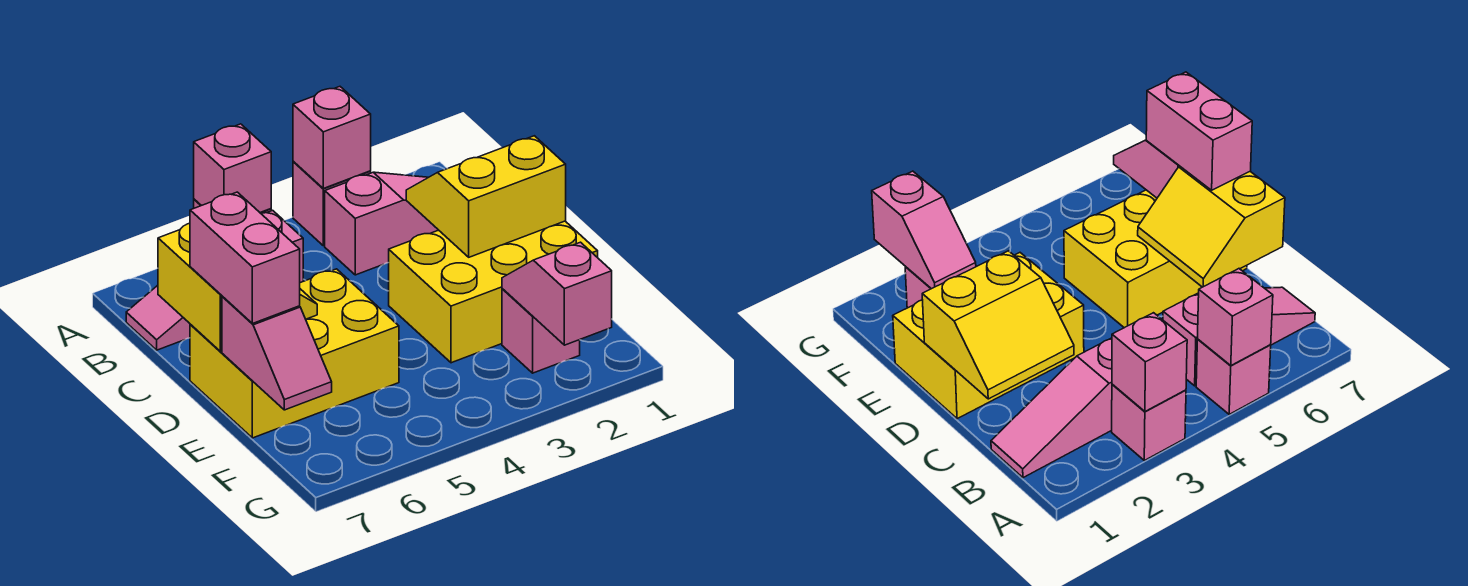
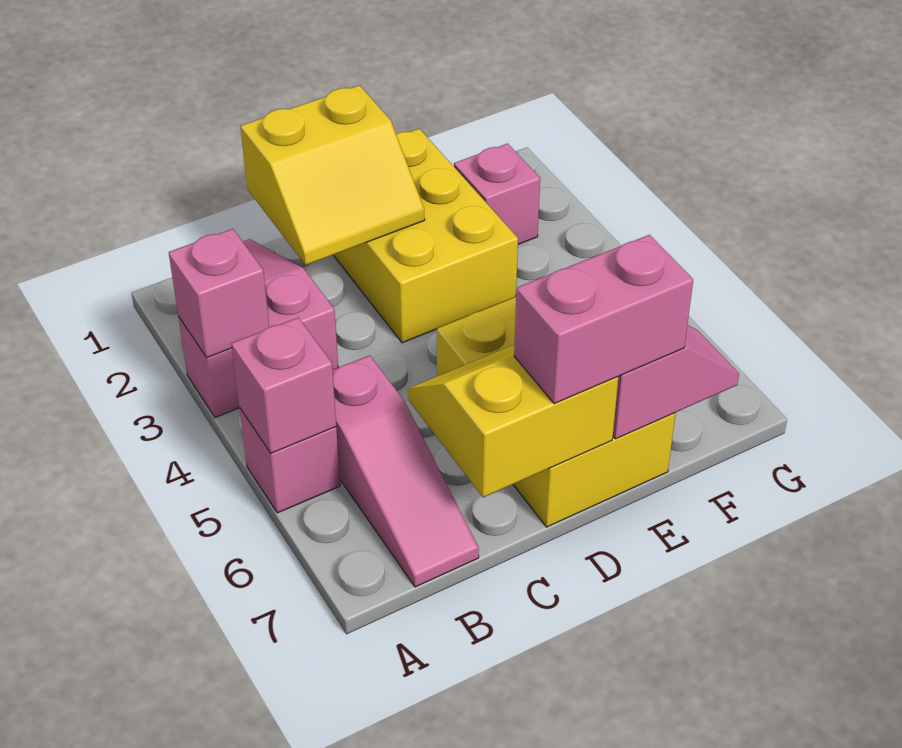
yellow 2x2 slope [406,136,566,257] -> yellow 2x2 slope turned to [240,85,425,265]
pink 1x2 slope [502,242,612,345] -> none

